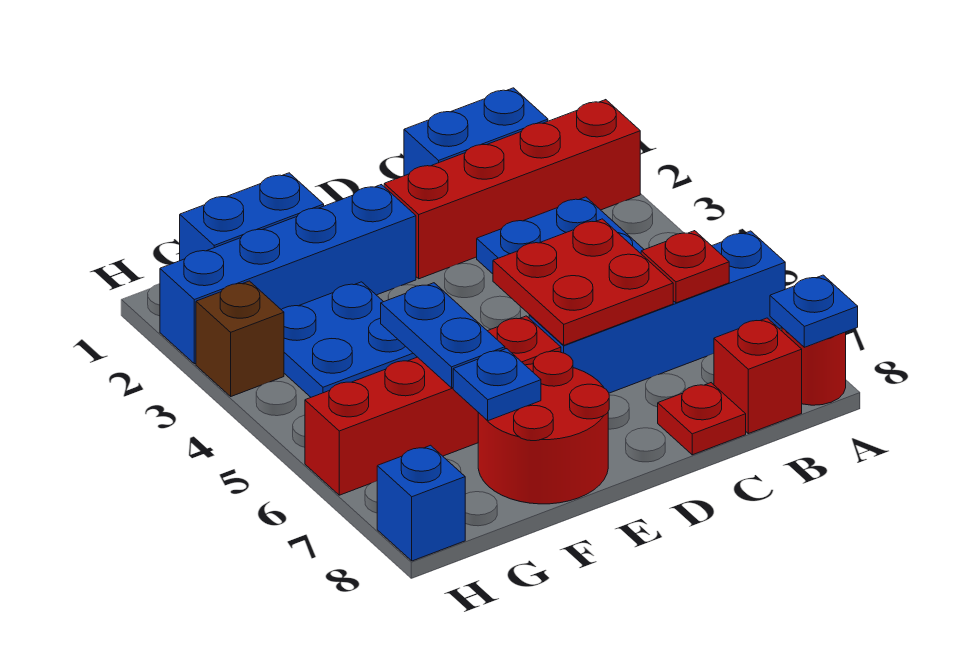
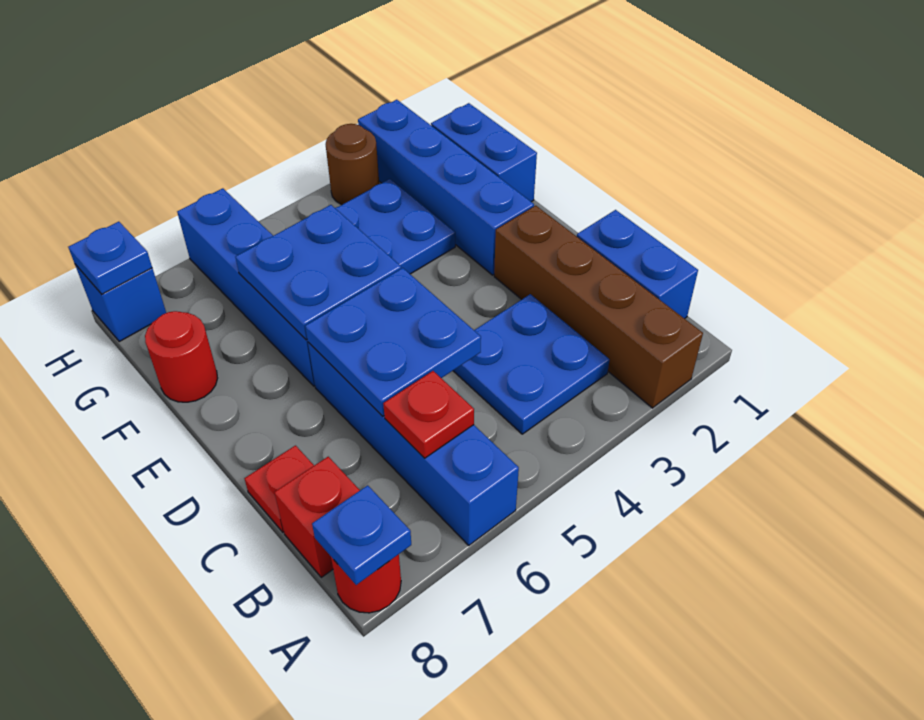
red 1x4 brick [384,100,640,279] -> brown 1x4 brick [494,206,703,408]
red 2x2 plate [493,219,673,345] -> blue 2x2 plate [305,268,481,416]
red 1x4 brick [305,316,561,495] -> blue 1x4 brick [177,188,315,386]
red 2x2 round brick [478,351,609,504] -> red 1x1 round brick [145,311,218,402]
blue 1x2 plate [381,283,505,388] -> blue 2x2 plate [235,205,401,340]
blue 1x1 plate [453,349,541,421] -> blue 1x1 plate moved to [68,222,152,294]
brown 1x1 brick [196,281,284,396] -> brown 1x1 round brick [326,124,379,205]

